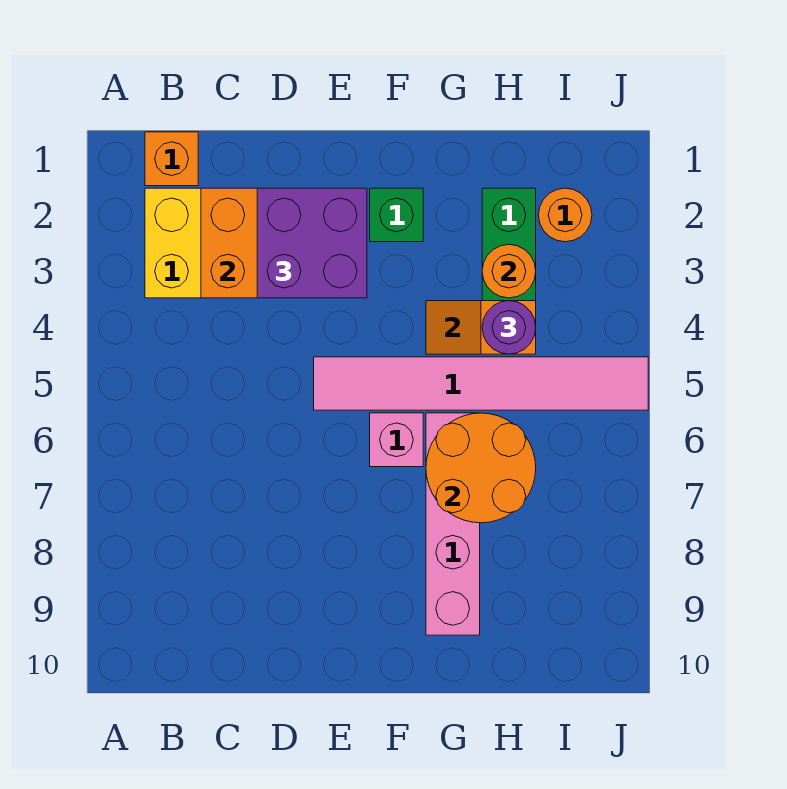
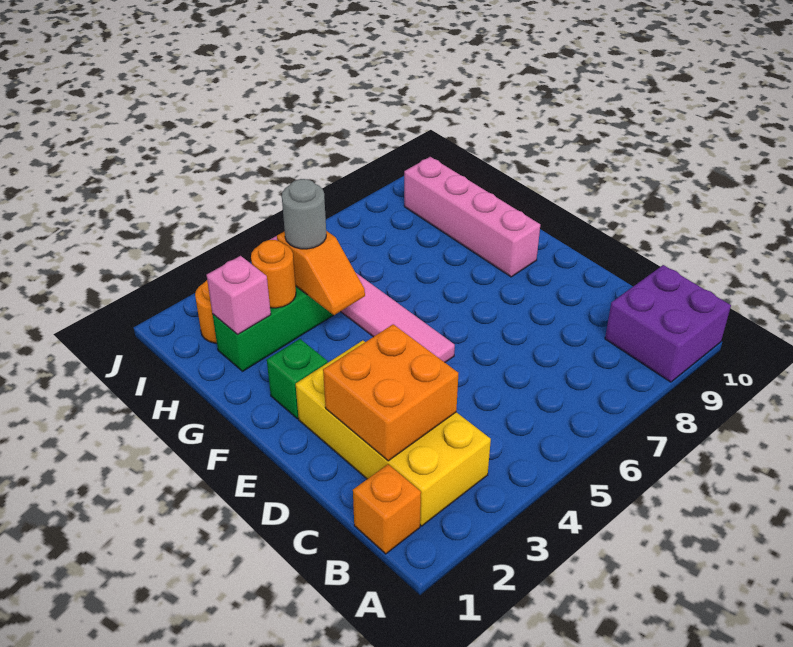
purple 2x2 brick [257,188,367,298] -> purple 2x2 brick moved to [605,265,731,382]
pink 1x1 brick [370,413,423,467] -> pink 1x1 brick moved to [207,256,271,335]
pink 1x4 brick [426,413,480,635] -> pink 1x4 brick turned to [404,157,540,277]
orange 2x2 round brick [426,413,536,523] -> none
purple 1x1 round brick [482,301,536,354] -> grey 1x1 round brick [282,179,326,249]

